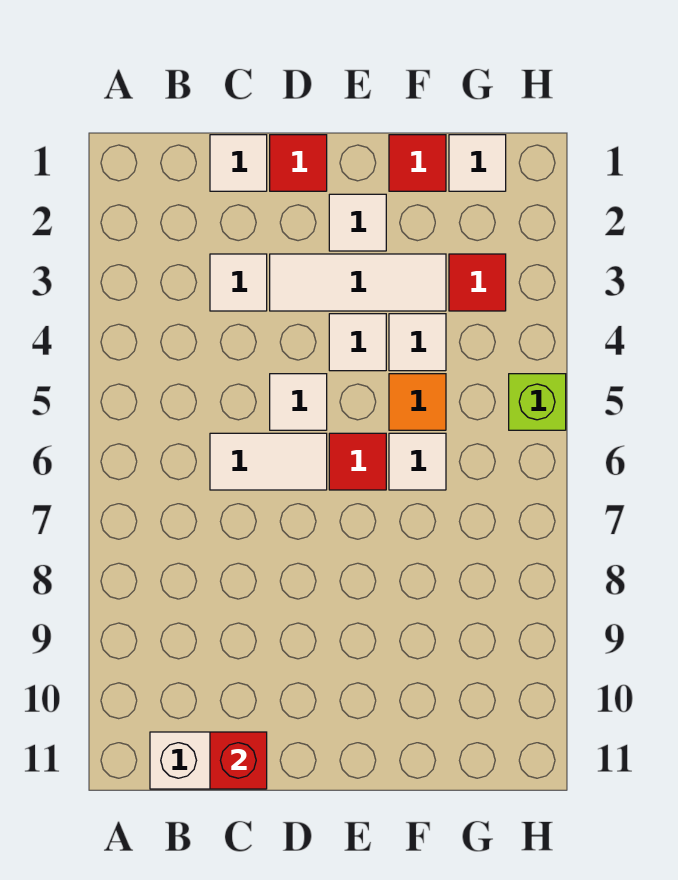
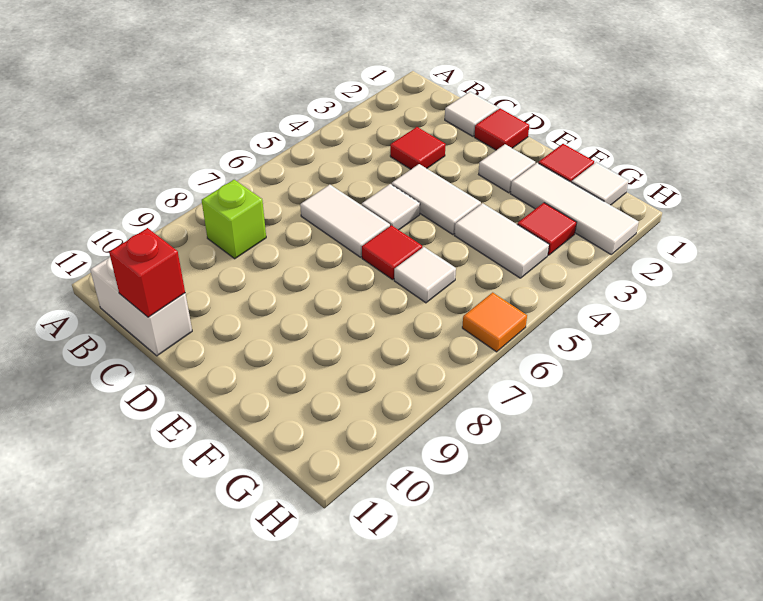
white 1x1 tile [210,254,267,311] -> red 1x1 tile [390,127,446,169]
white 1x3 tile [270,254,446,311] -> white 1x3 tile moved to [510,163,639,254]
white 1x1 tile [329,314,386,371] -> white 1x2 tile [392,164,481,235]
white 1x1 tile [389,314,446,371] -> white 1x2 tile [454,203,549,278]
orange 1x1 tile [389,374,446,430] -> orange 1x1 tile moved to [462,292,527,352]
lime 1x1 brick [509,374,566,430] -> lime 1x1 brick moved to [202,180,266,259]

